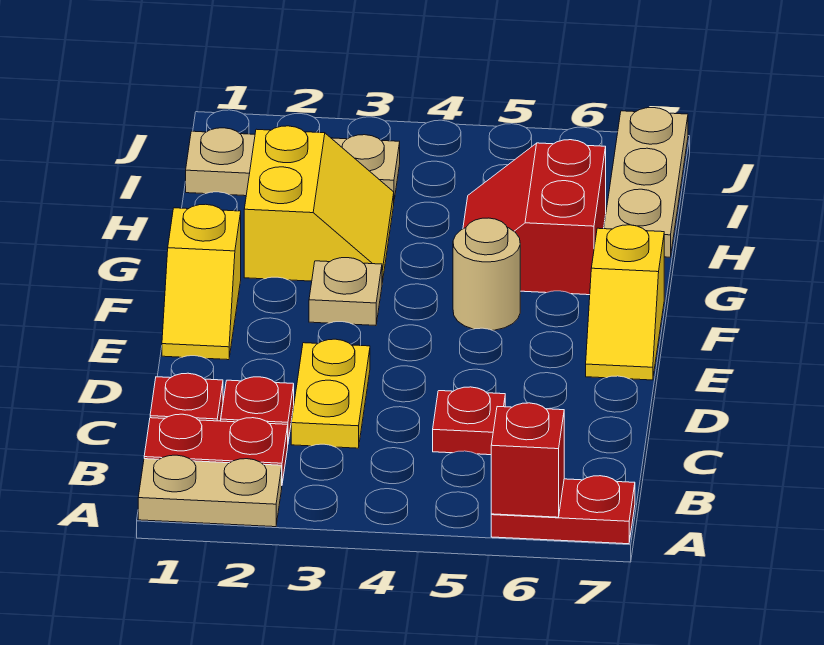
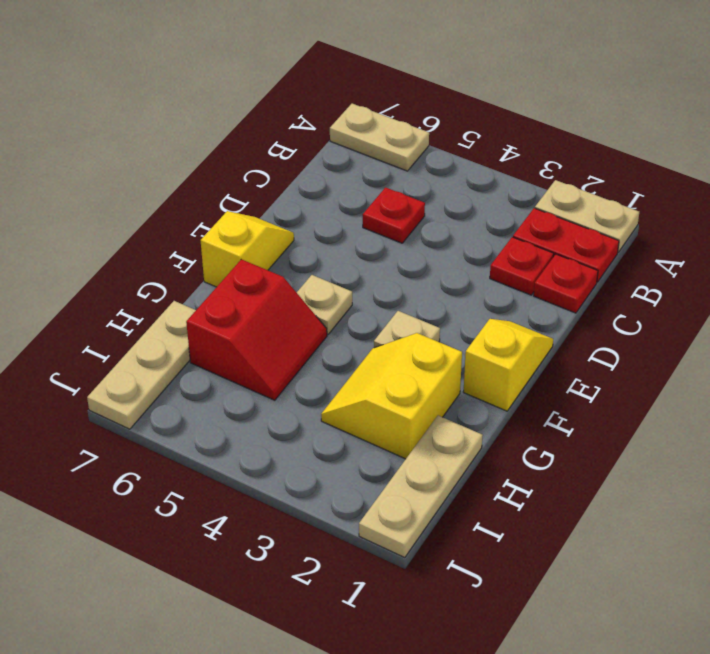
red 1x2 plate [491,476,635,544] -> tan 1x2 plate [330,104,429,171]
red 1x1 brick [491,403,564,517] -> none
yellow 1x2 plate [291,339,370,448] -> none
tan 1x1 round brick [453,218,520,330] -> tan 1x1 plate [297,275,352,335]
tan 1x3 plate [186,128,400,199] -> tan 1x3 plate turned to [359,415,483,557]

